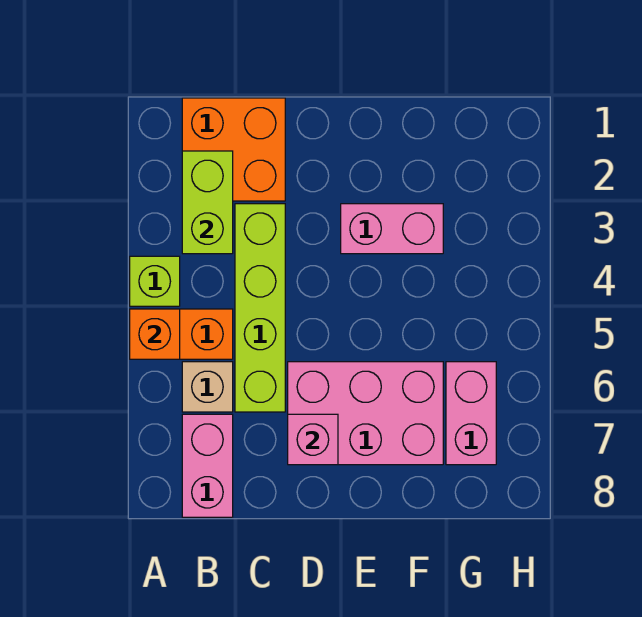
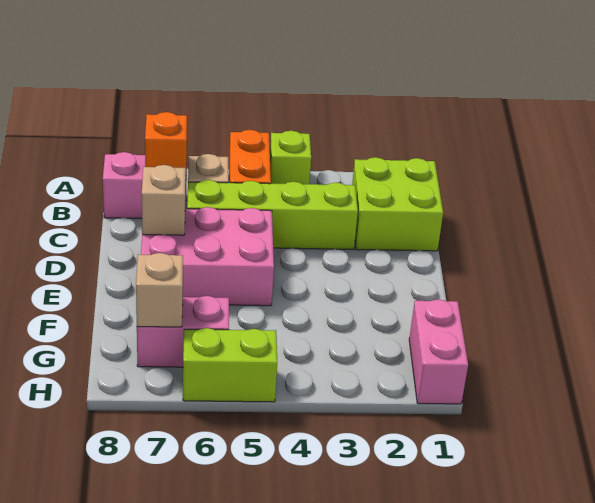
orange 1x1 brick [130,309,180,359] -> orange 1x1 brick moved to [145,112,187,168]
orange 2x2 brick [182,98,285,201] -> lime 2x2 brick [352,157,443,251]
lime 1x2 brick [182,151,233,254] -> lime 1x2 brick moved to [183,328,277,402]
pink 2x3 brick [288,362,443,465] -> pink 2x3 brick turned to [141,207,274,306]
pink 1x1 brick [288,414,338,465] -> tan 1x1 brick [142,165,186,235]
pink 1x2 brick [341,204,443,254] -> pink 1x2 brick moved to [409,299,468,404]
none -> tan 1x1 brick [136,253,183,327]

